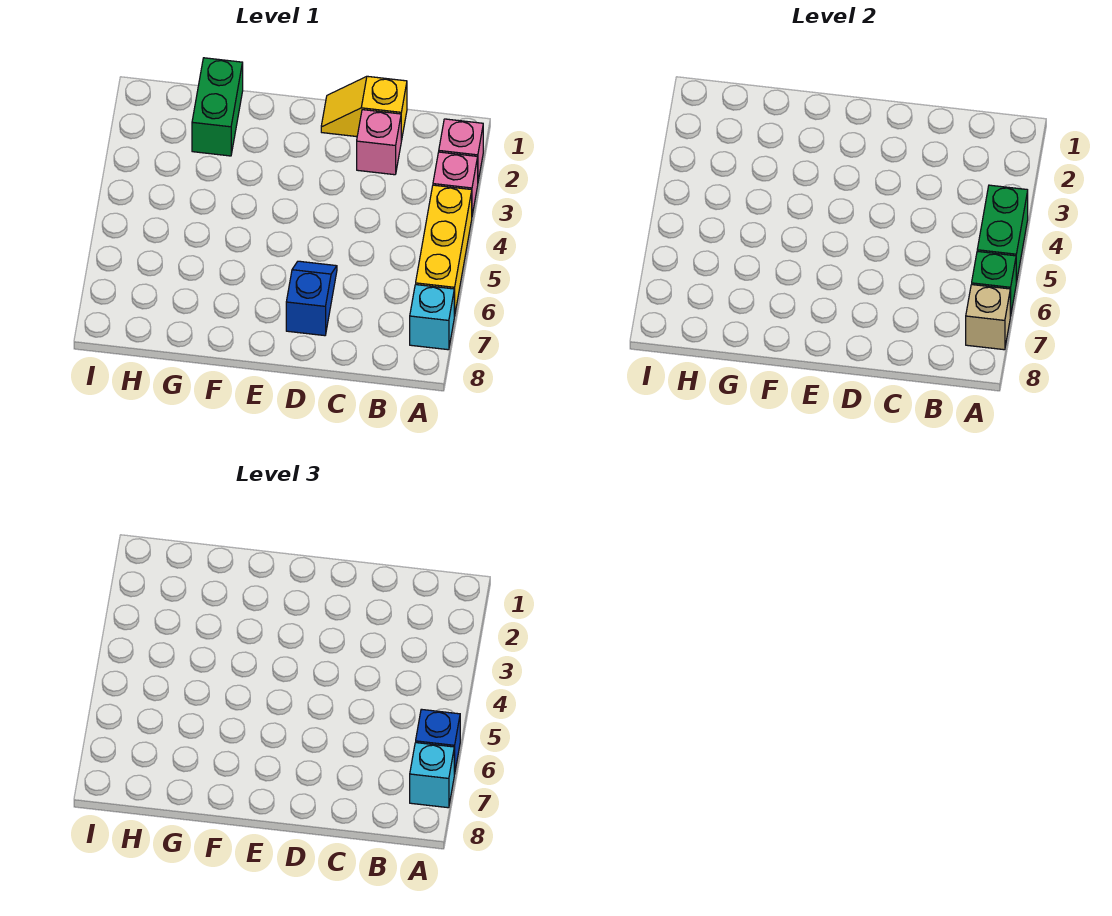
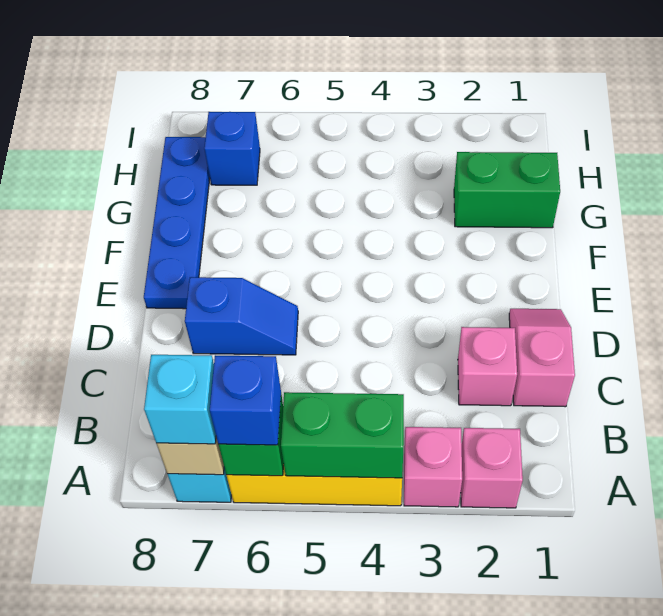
yellow 1x2 slope [321,76,407,141] -> pink 1x2 slope [509,309,575,407]
none -> blue 1x4 plate [144,137,210,309]
none -> blue 1x1 brick [204,112,260,185]

